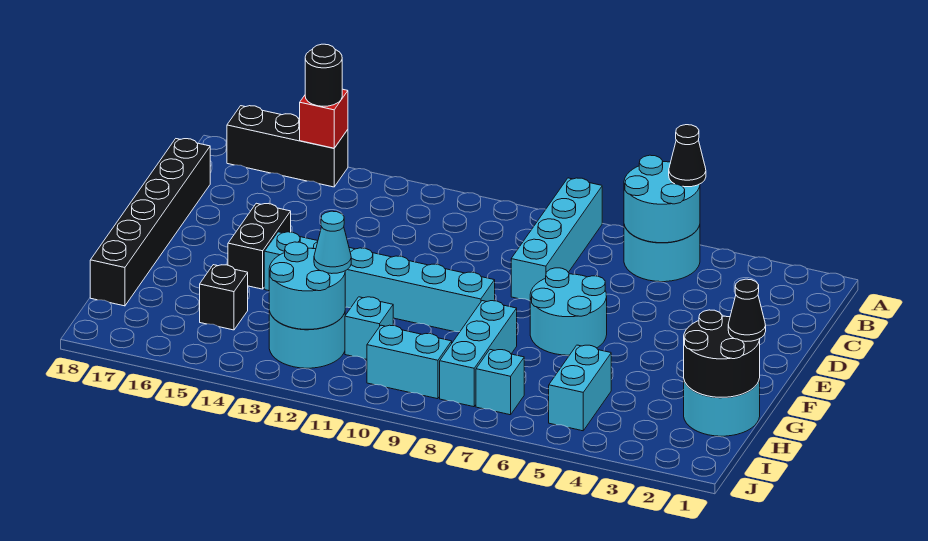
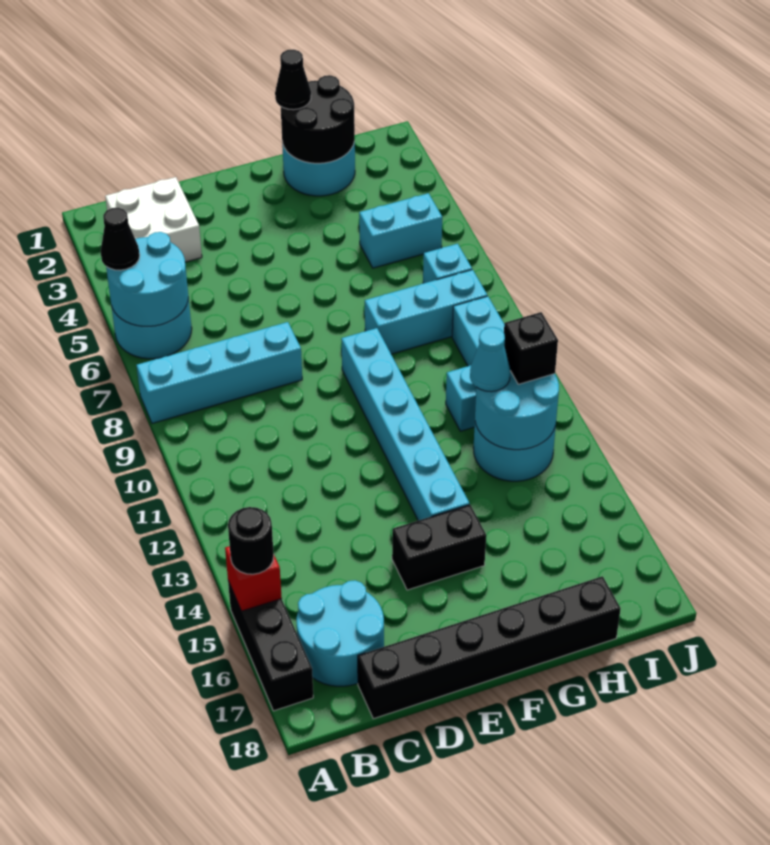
none -> white 2x2 brick [105,177,202,262]
cyan 2x2 round brick [530,268,607,355] -> cyan 2x2 round brick moved to [297,580,384,686]
black 1x1 brick [200,265,248,330] -> black 1x1 brick moved to [504,312,558,384]

